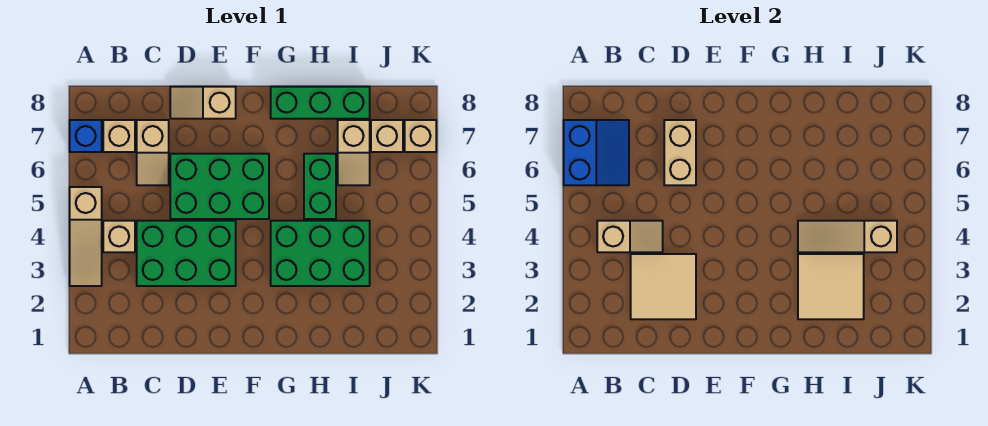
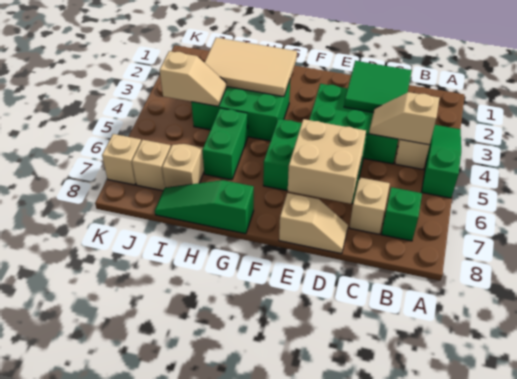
tan 1x3 slope [70,187,102,286] -> green 1x3 slope [422,125,461,198]
blue 2x2 slope [564,120,629,185] -> none
blue 1x1 brick [70,120,102,152] -> none
tan 1x1 brick [103,120,135,152] -> green 1x1 brick [381,187,422,241]
tan 2x2 tile [631,254,696,319] -> green 2x2 tile [344,61,412,112]
tan 1x2 brick [664,120,696,185] -> tan 2x2 brick [288,119,366,204]
green 1x3 brick [271,87,370,119] -> green 1x3 slope [155,180,254,234]
tan 2x2 tile [798,254,864,319] -> tan 2x3 tile [204,38,297,97]
tan 1x3 slope [798,221,897,252] -> tan 1x2 slope [160,51,226,106]

